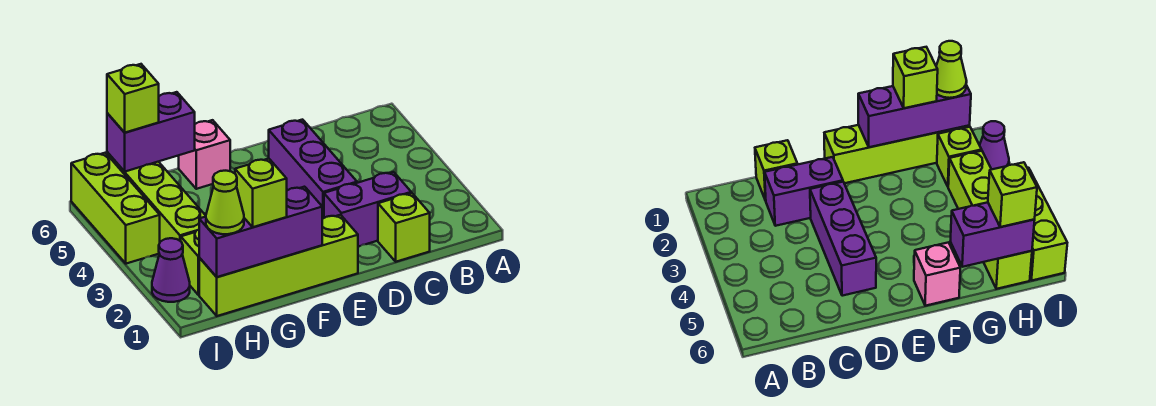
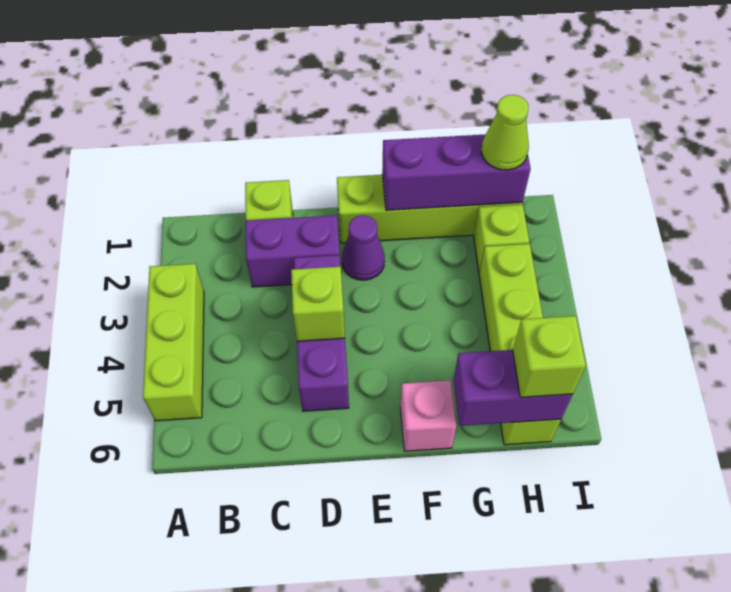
lime 1x1 brick [235,159,287,227] -> lime 1x1 brick moved to [291,267,345,341]
purple 1x1 cone [152,238,190,302] -> purple 1x1 cone moved to [342,215,385,280]
lime 1x3 brick [71,153,160,264] -> lime 1x3 brick moved to [143,264,204,421]

